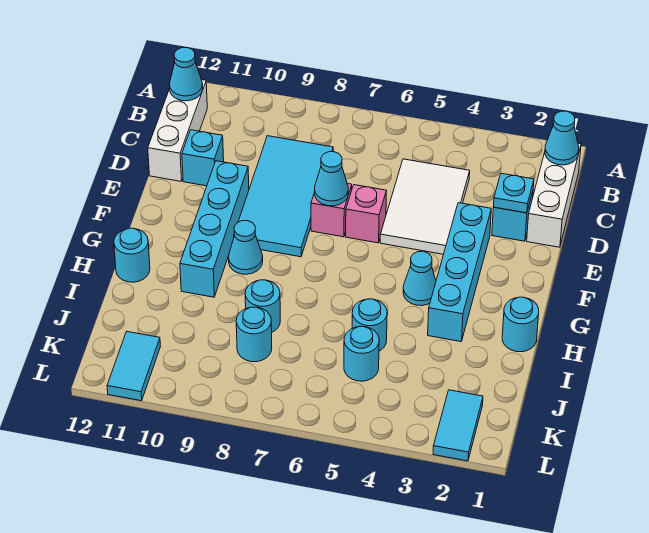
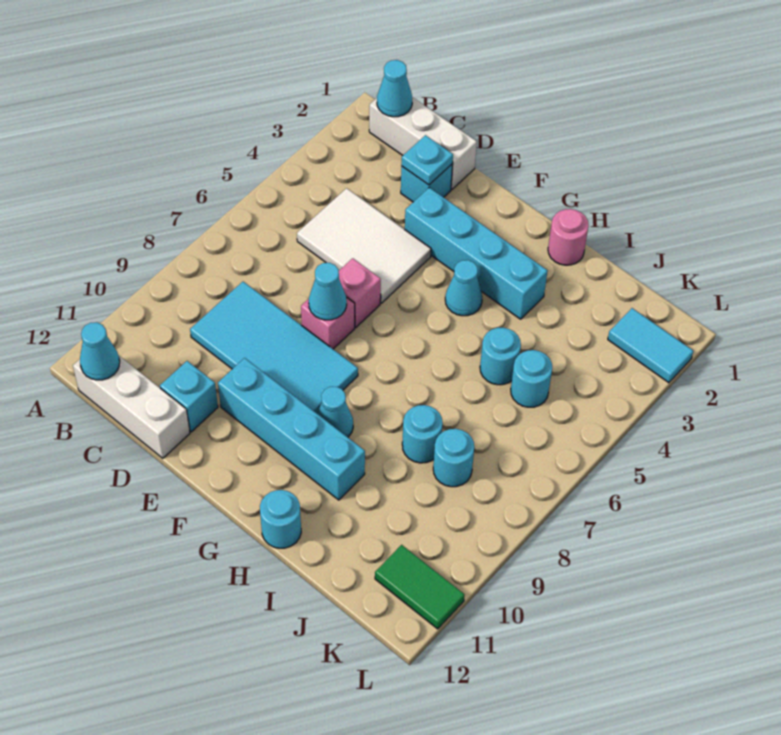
cyan 1x1 round brick [502,297,539,352] -> pink 1x1 round brick [548,209,589,265]
cyan 1x2 tile [107,332,160,401] -> green 1x2 tile [375,545,465,629]

